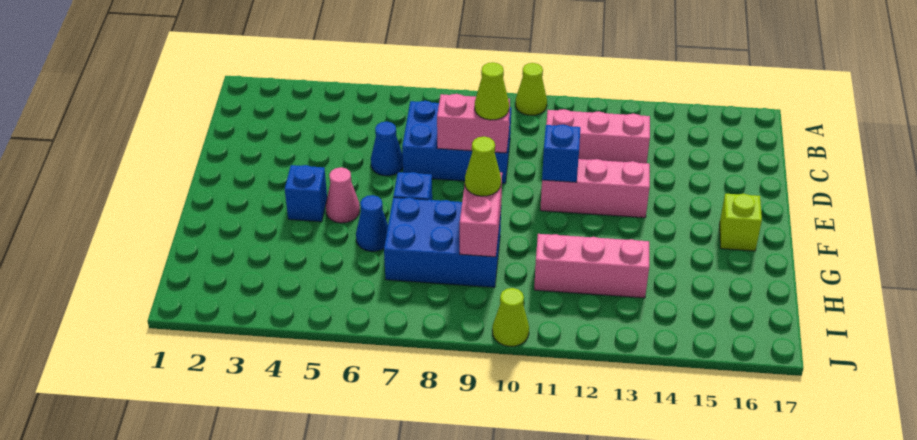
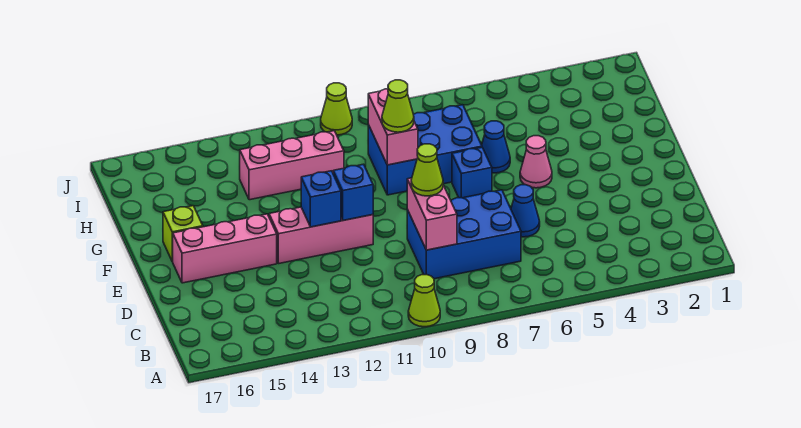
pink 1x3 brick [546,109,650,163] -> pink 1x3 brick moved to [172,214,277,283]
pink 1x2 brick [437,94,510,153] -> pink 1x2 brick turned to [407,178,457,250]
blue 1x1 brick [285,165,327,222] -> blue 1x1 brick moved to [301,171,341,227]

